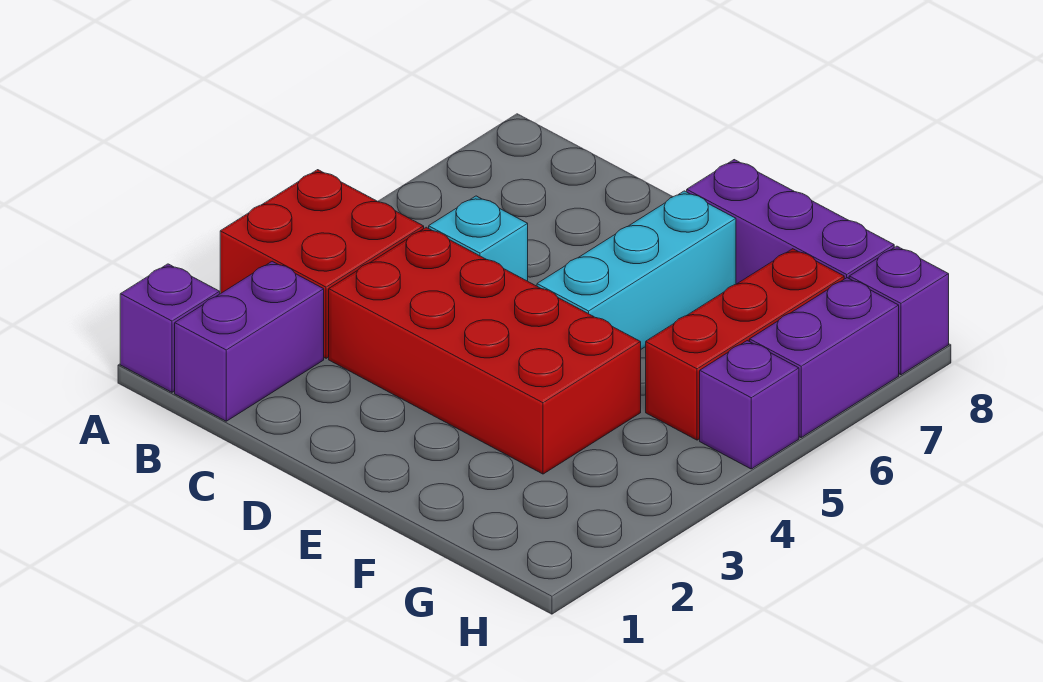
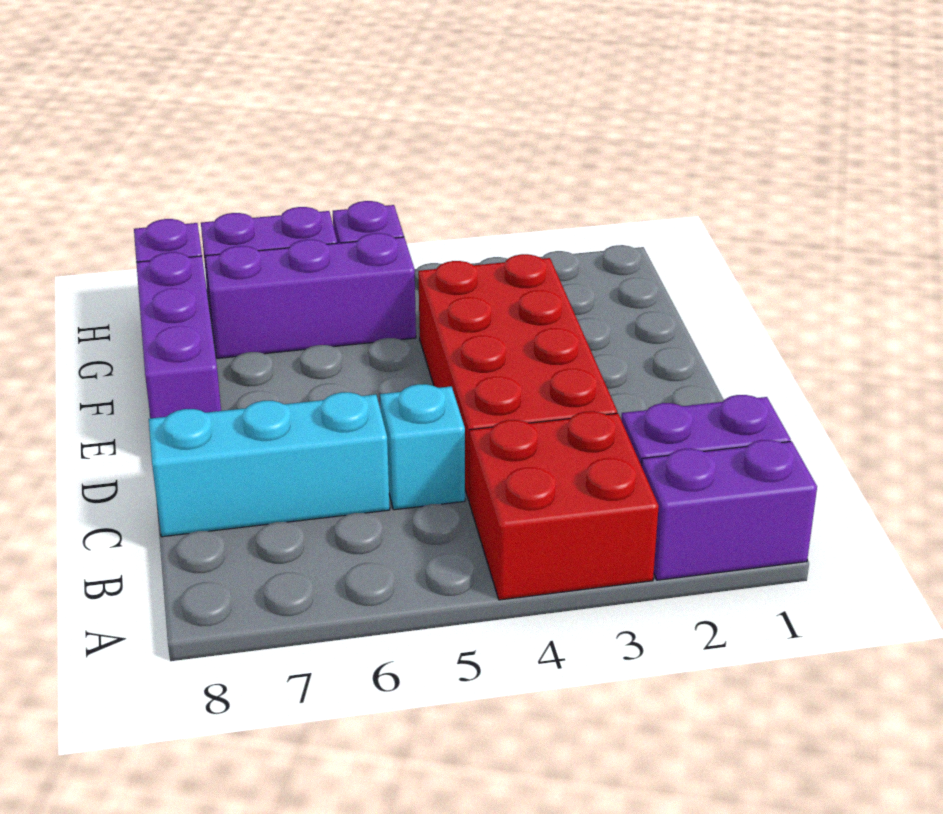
purple 1x1 brick [120,264,220,392] -> purple 1x2 brick [642,440,817,580]
cyan 1x3 brick [537,191,736,349] -> cyan 1x3 brick moved to [149,392,390,537]
red 1x3 brick [646,249,844,440] -> purple 1x3 brick [205,233,416,358]

